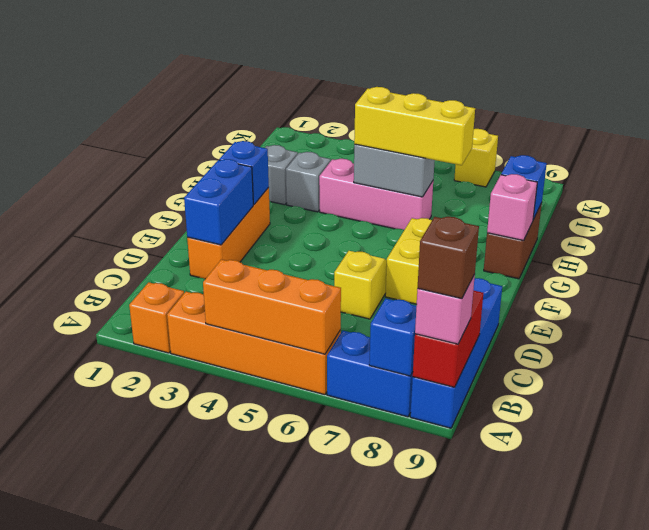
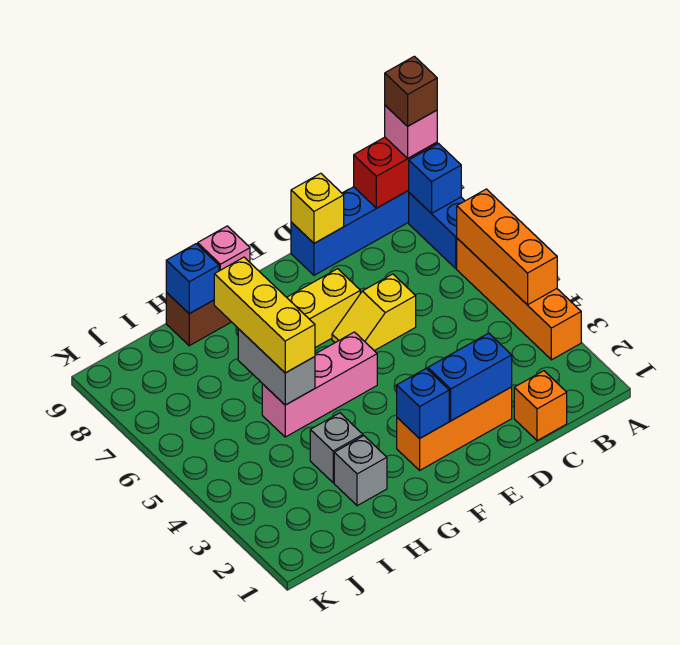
orange 1x1 brick [129,282,184,353] -> orange 1x1 brick moved to [514,371,567,441]
pink 1x3 brick [319,159,433,230] -> pink 1x3 brick turned to [262,332,377,437]
yellow 1x1 brick [454,129,498,187] -> yellow 1x1 brick moved to [291,173,344,243]

